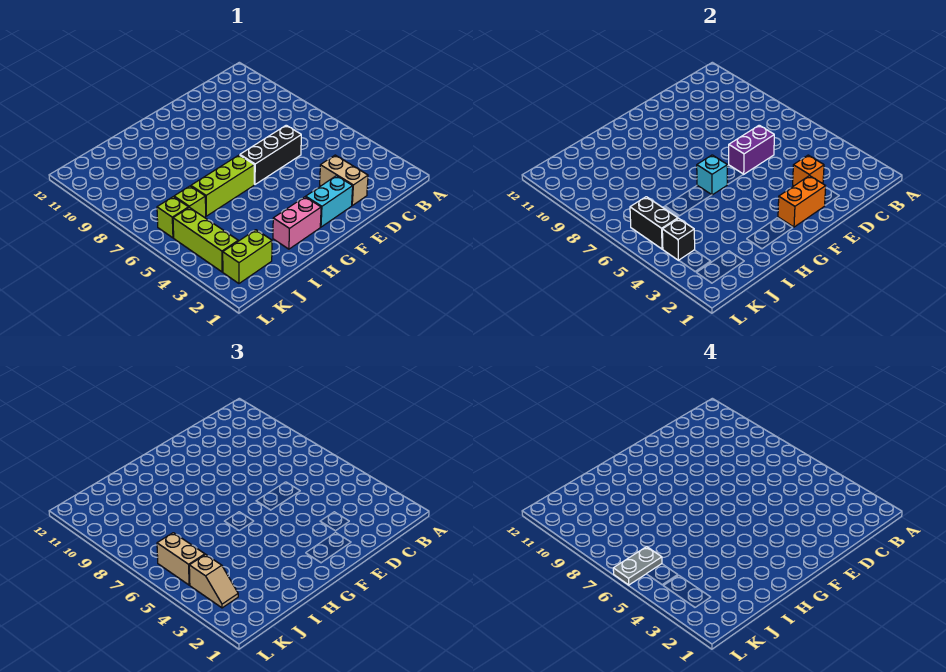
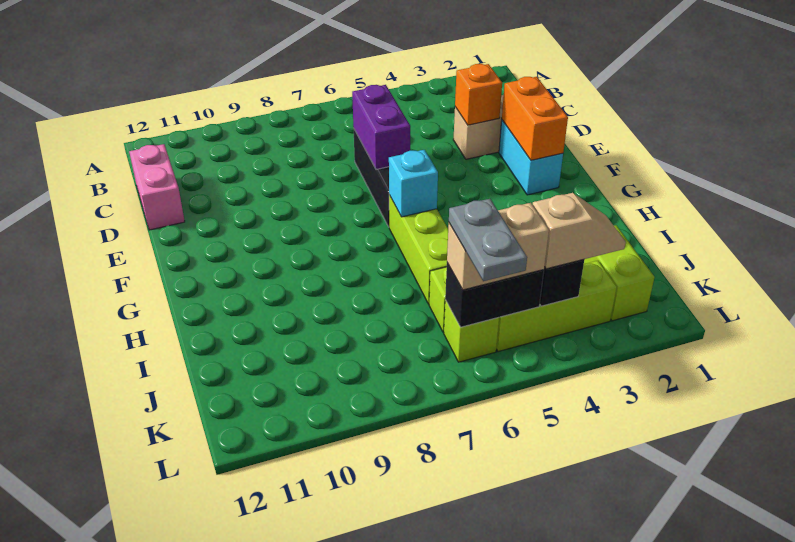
pink 1x2 brick [273,197,321,249] -> pink 1x2 brick moved to [129,144,185,230]

